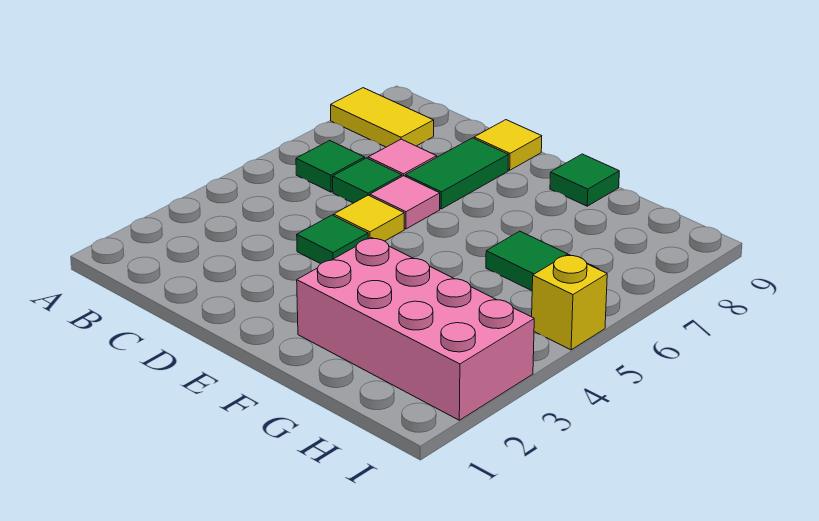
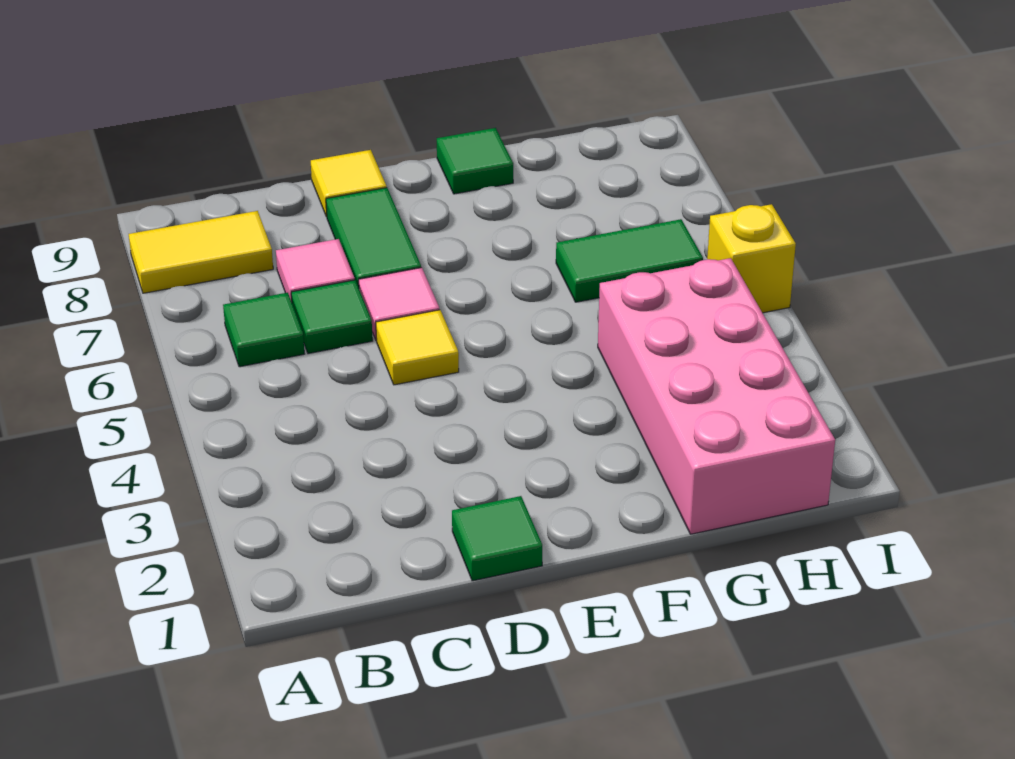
green 1x1 tile [297,215,368,264] -> green 1x1 tile moved to [452,496,542,581]
pink 2x4 brick [297,238,534,420] -> pink 2x4 brick turned to [598,258,835,534]

